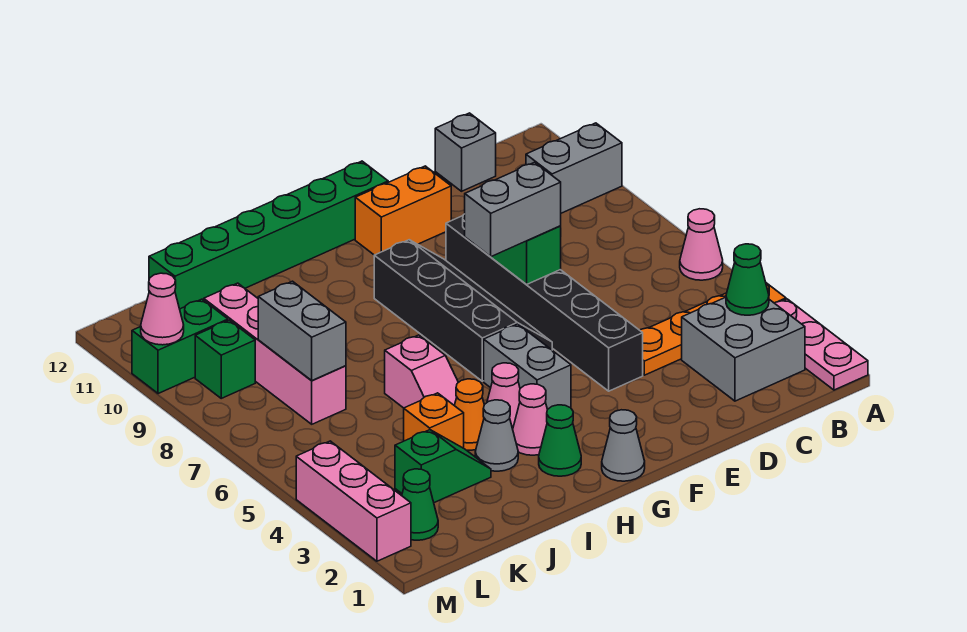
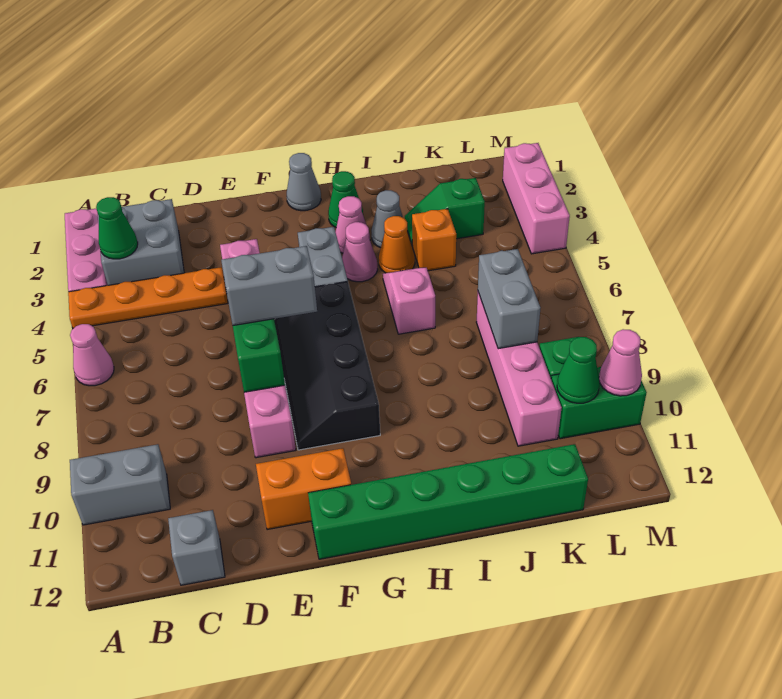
black 1x6 brick [446,214,643,391] -> pink 1x6 brick [220,239,296,458]
green 1x1 cone [402,469,438,540] -> green 1x1 cone moved to [557,337,600,403]

